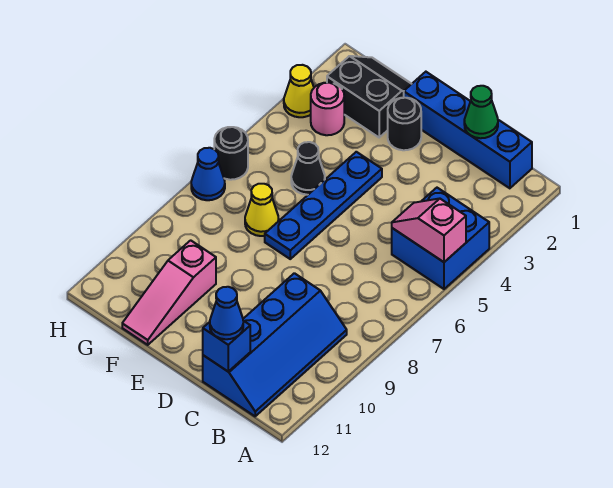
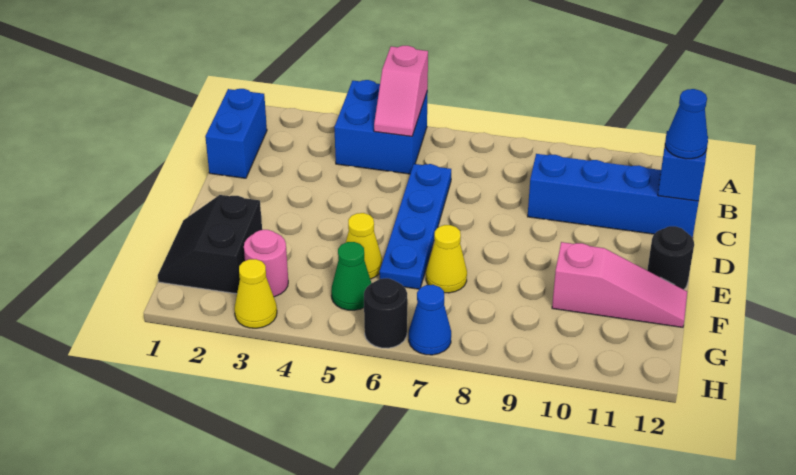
blue 1x4 brick [404,72,532,188] -> blue 1x2 brick [205,89,267,178]
green 1x1 cone [464,86,498,138] -> green 1x1 cone moved to [331,242,371,310]
black 1x1 round brick [388,98,421,150] -> black 1x1 round brick moved to [647,226,694,289]
blue 1x4 plate [265,152,382,259] -> blue 1x4 plate turned to [379,164,451,289]
black 1x1 cone [291,142,325,195] -> yellow 1x1 cone [346,213,382,279]

